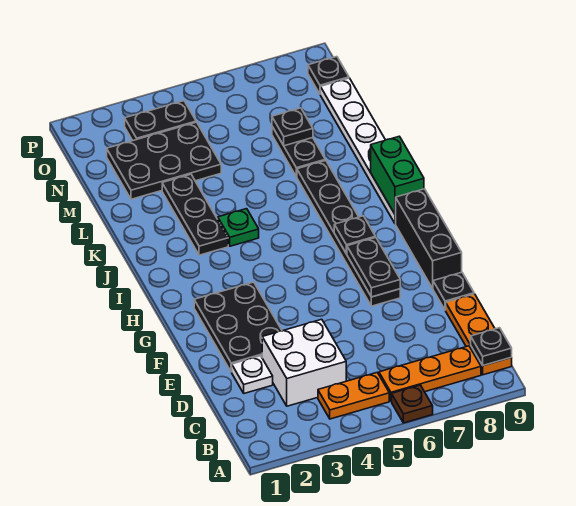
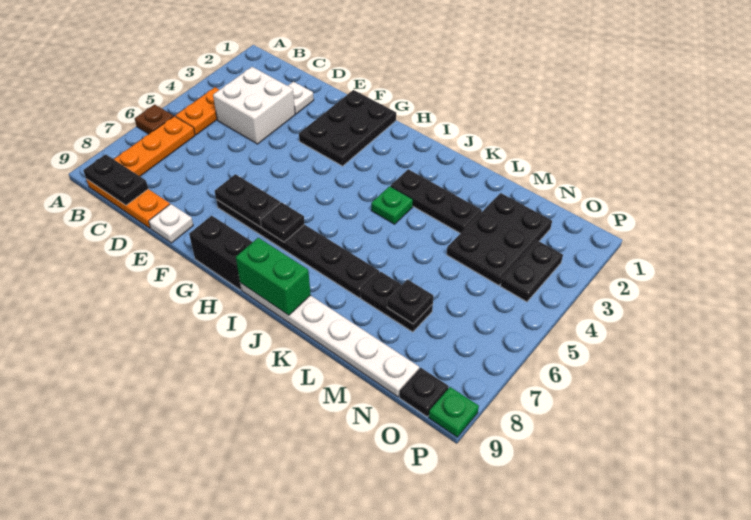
black 1x1 plate [471,328,512,365] -> black 1x2 plate [83,154,148,205]
black 2x3 plate [194,282,282,372] -> black 2x3 plate turned to [299,90,396,166]
black 1x1 plate [433,272,474,310] -> white 1x1 plate [149,204,193,243]
black 1x3 brick [395,189,462,288] -> black 1x2 brick [189,216,252,290]
none -> green 1x1 plate [429,387,479,437]

